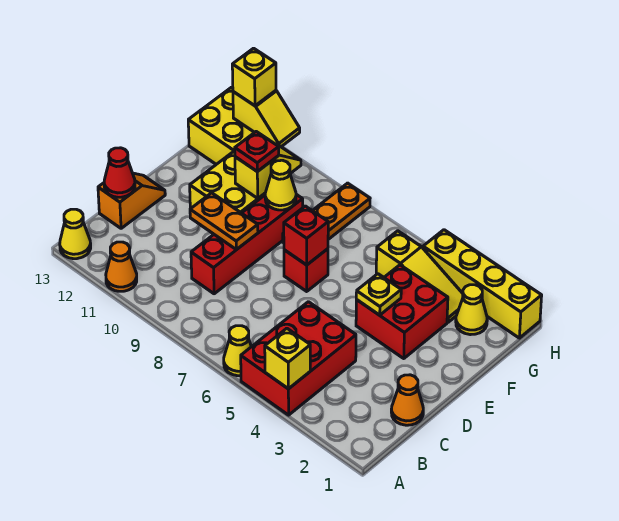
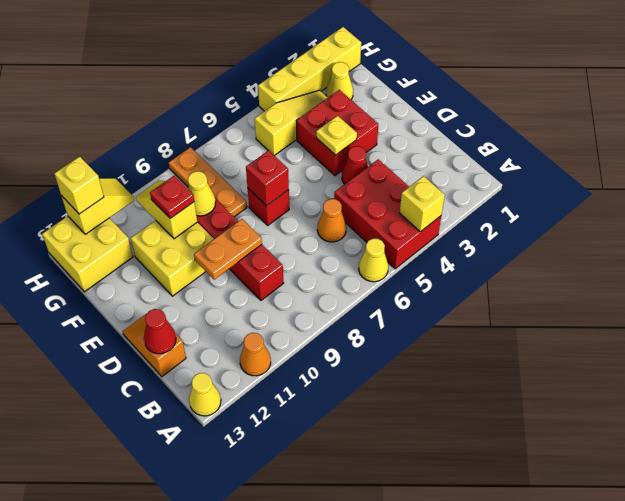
orange 1x1 cone [391,375,423,425] -> orange 1x1 cone moved to [317,199,346,242]
none -> red 1x1 cone [342,146,368,184]

